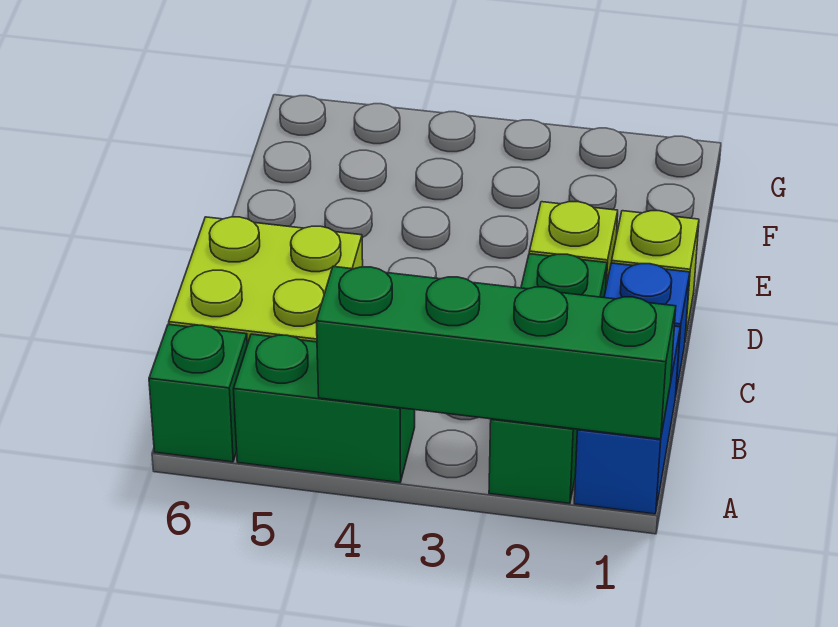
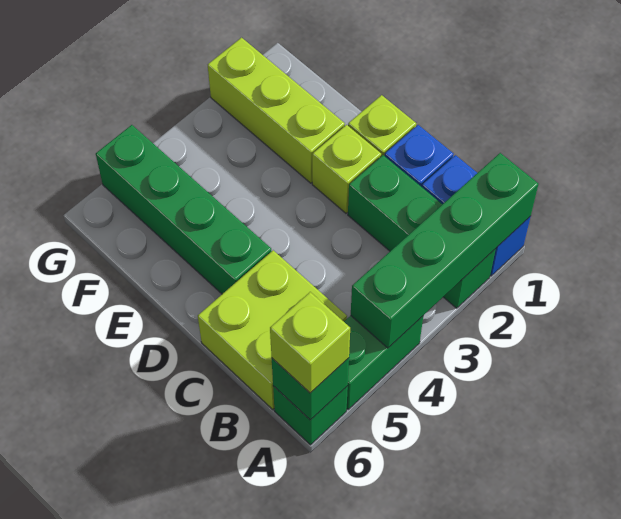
none -> green 1x1 brick [272,358,349,420]
none -> lime 1x1 brick [270,292,350,393]
none -> green 1x4 brick [96,125,272,294]
none -> lime 1x3 brick [208,38,345,183]

